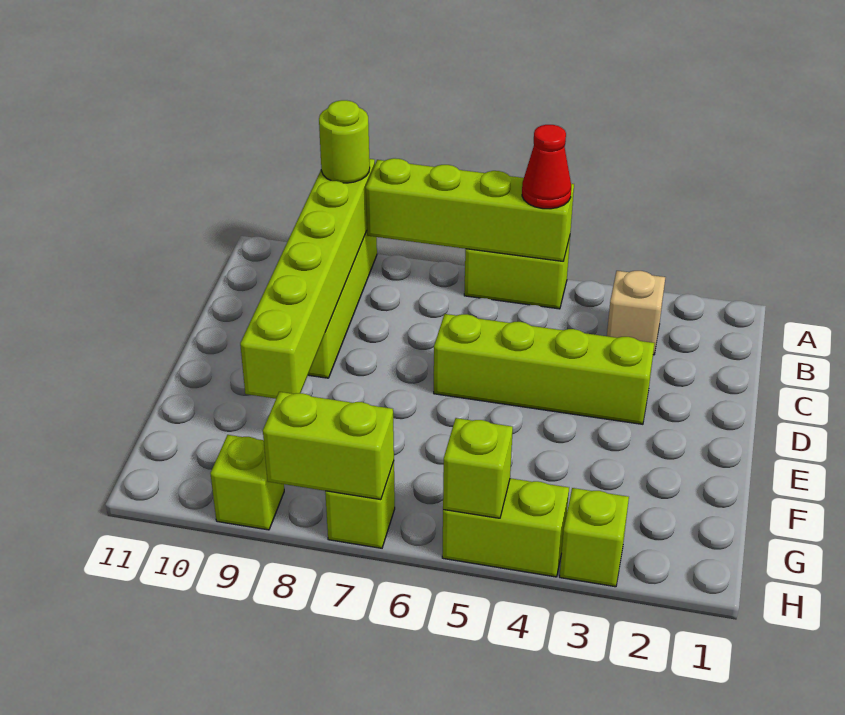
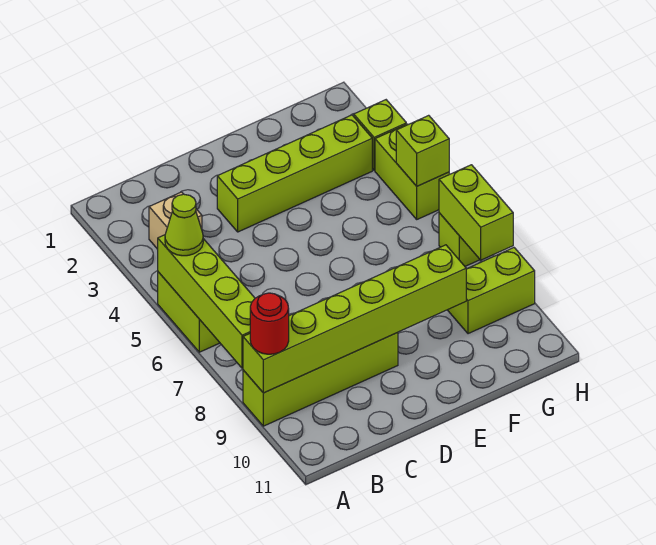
red 1x1 cone [522,125,571,209] -> lime 1x1 cone [165,194,203,256]
lime 1x1 round brick [319,100,370,183] -> red 1x1 round brick [250,293,289,354]
lime 1x4 brick [434,314,654,424] -> lime 1x4 brick turned to [217,115,372,232]
lime 1x1 brick [210,435,284,530] -> lime 1x2 brick [448,248,535,334]

